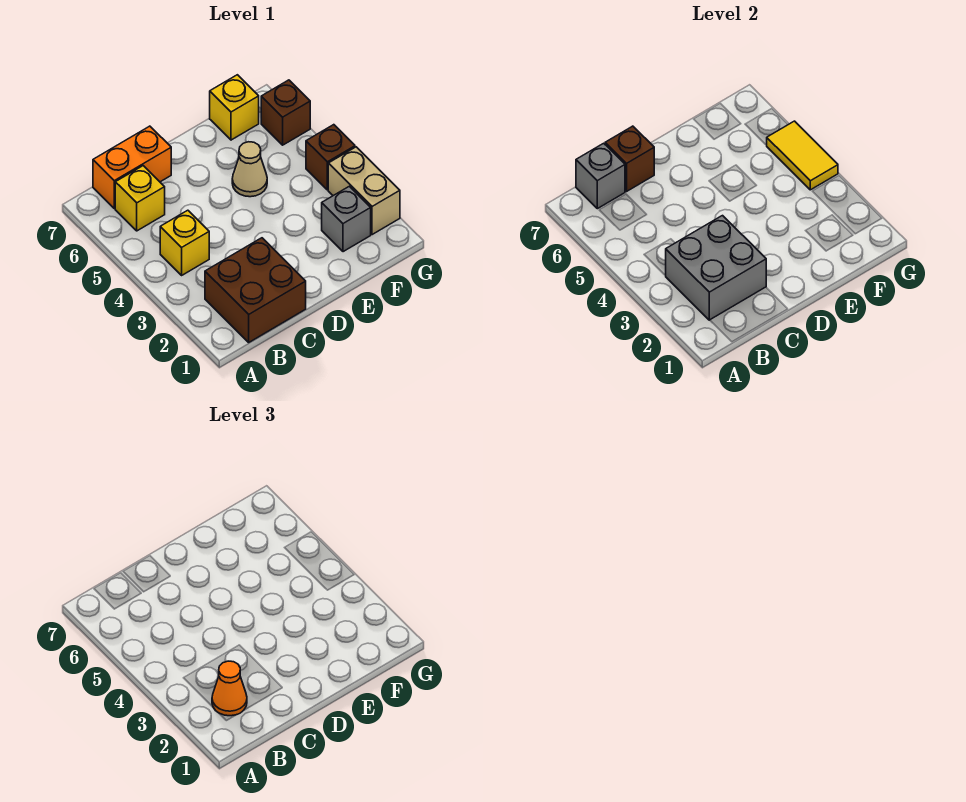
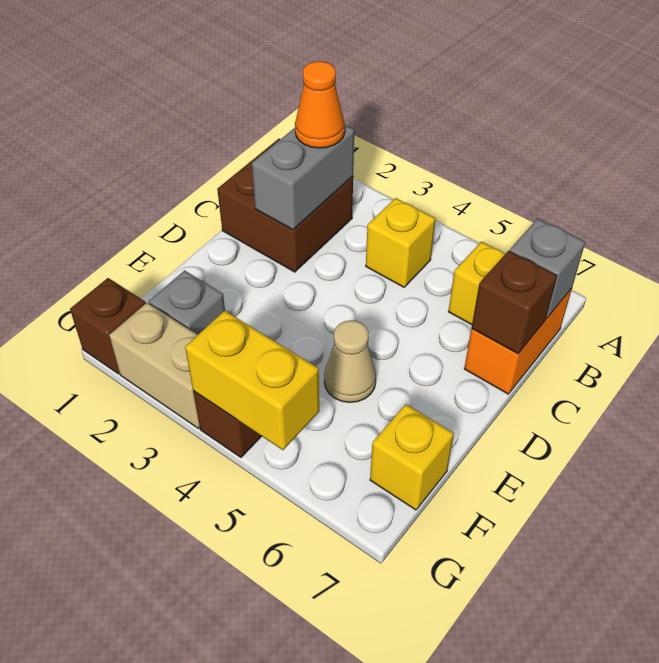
grey 2x2 brick [665,216,766,320] -> grey 1x2 brick [252,125,354,230]
yellow 1x2 tile [767,121,838,190] -> yellow 1x2 brick [185,311,319,450]
brown 1x1 brick [261,80,310,145] -> brown 1x1 brick moved to [70,278,146,374]

